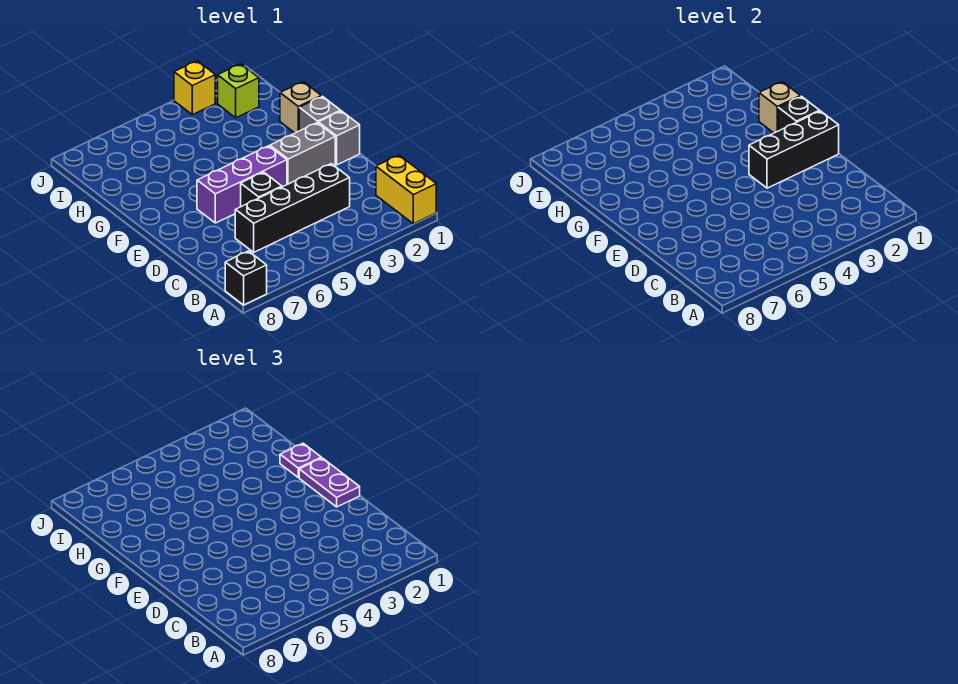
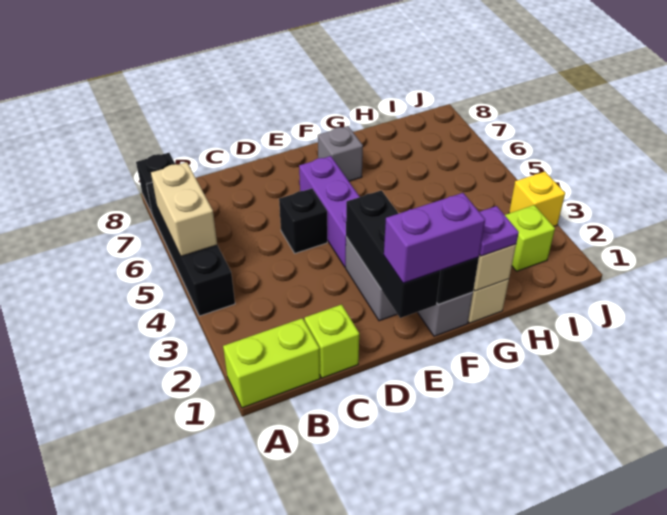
yellow 1x2 brick [376,155,436,224] -> lime 1x2 brick [223,318,320,408]
none -> tan 1x2 brick [151,162,217,256]
none -> lime 1x1 brick [305,304,359,378]
black 1x4 brick [235,164,350,252] -> black 1x4 brick moved to [146,182,235,316]
grey 1x1 brick [318,111,360,165] -> grey 1x1 brick moved to [318,126,363,181]
purple 1x2 plate [299,458,360,507] -> purple 1x2 brick [384,193,485,283]

